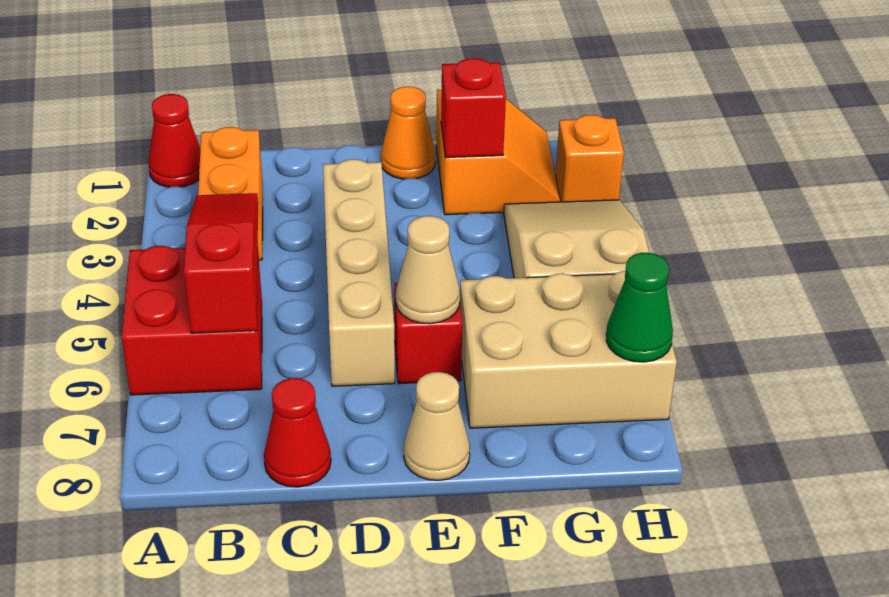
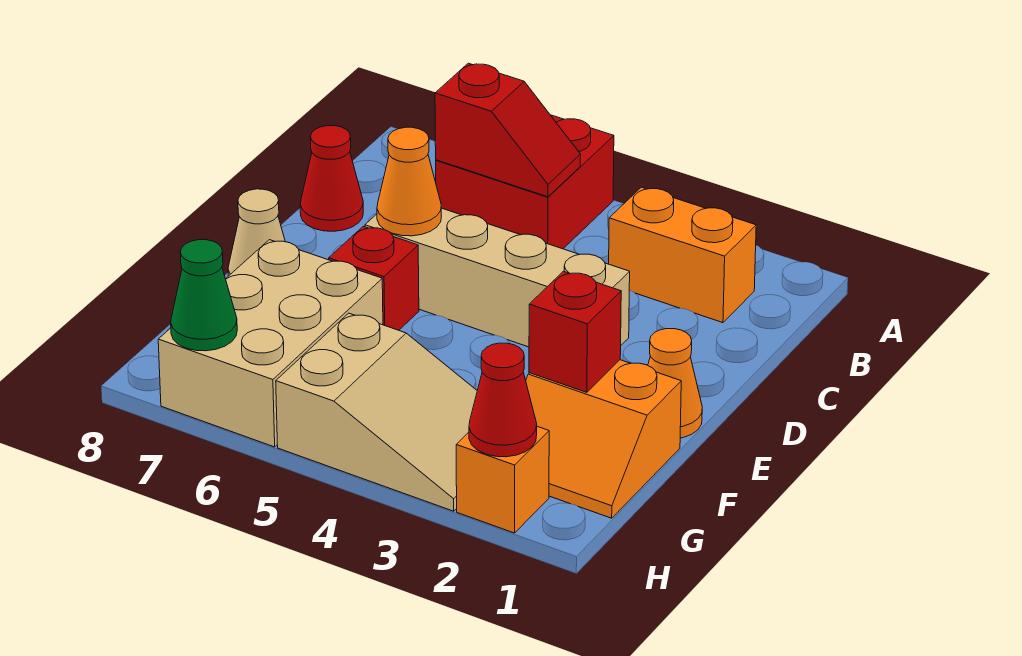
red 1x1 cone [148,94,200,187] -> red 1x1 cone moved to [469,343,537,457]
red 1x3 slope [184,193,258,333] -> red 1x2 slope [435,63,581,197]
none -> orange 1x1 cone [377,127,441,236]
tan 1x1 cone [396,216,460,324] -> none

